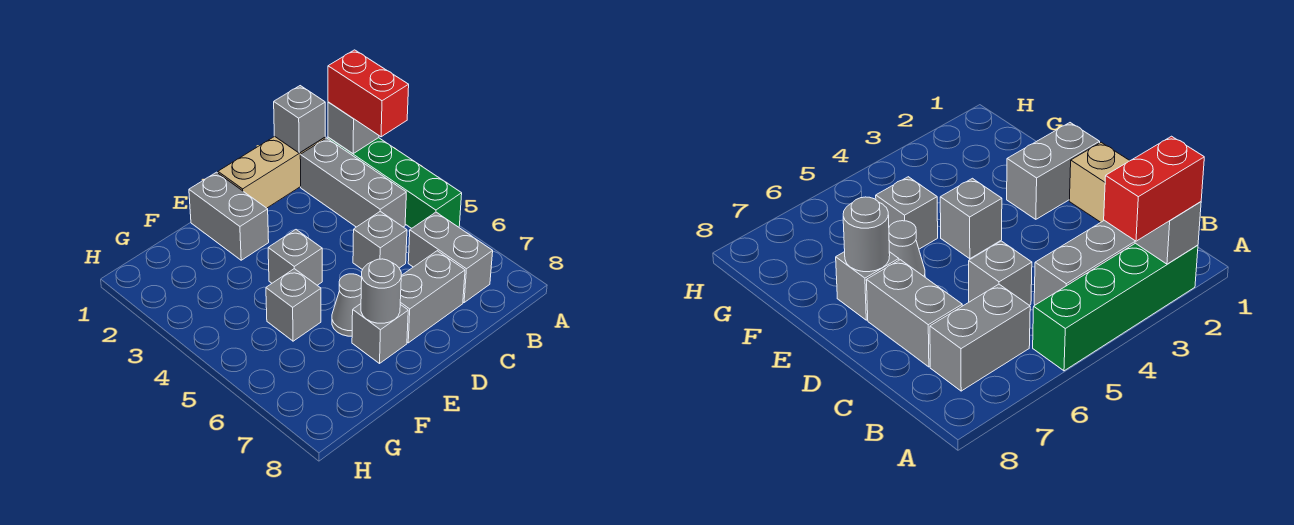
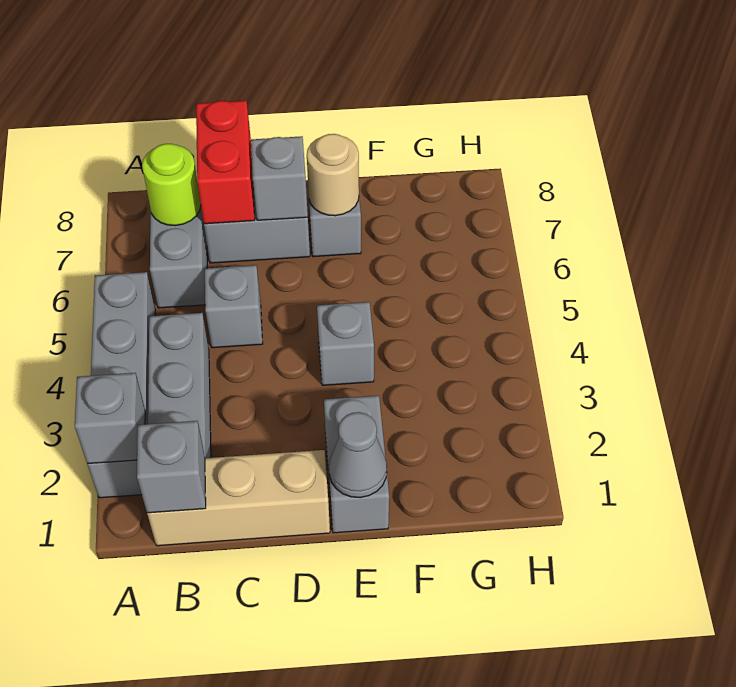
green 1x4 brick [328,137,462,228] -> grey 1x4 brick [87,272,155,498]
red 1x2 brick [328,50,409,137] -> red 1x2 brick moved to [196,101,255,224]
none -> lime 1x1 round brick [142,144,201,226]
grey 1x1 cone [332,274,362,336] -> grey 1x1 cone moved to [329,412,387,498]
grey 1x1 round brick [361,259,401,323] -> tan 1x1 round brick [307,134,359,216]
grey 1x1 brick [266,269,321,341] -> grey 1x1 brick moved to [251,136,308,220]

